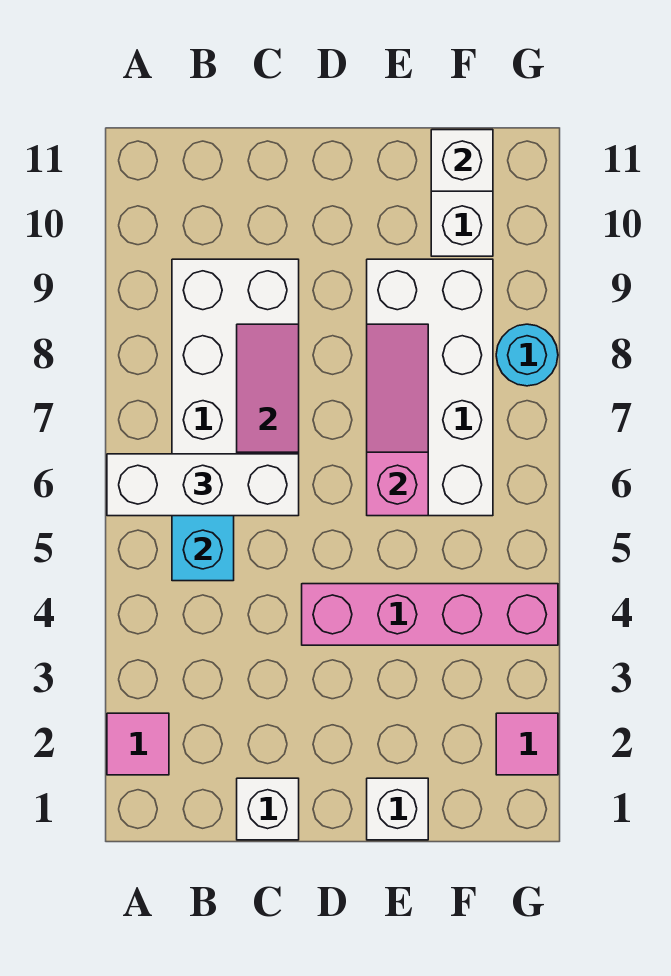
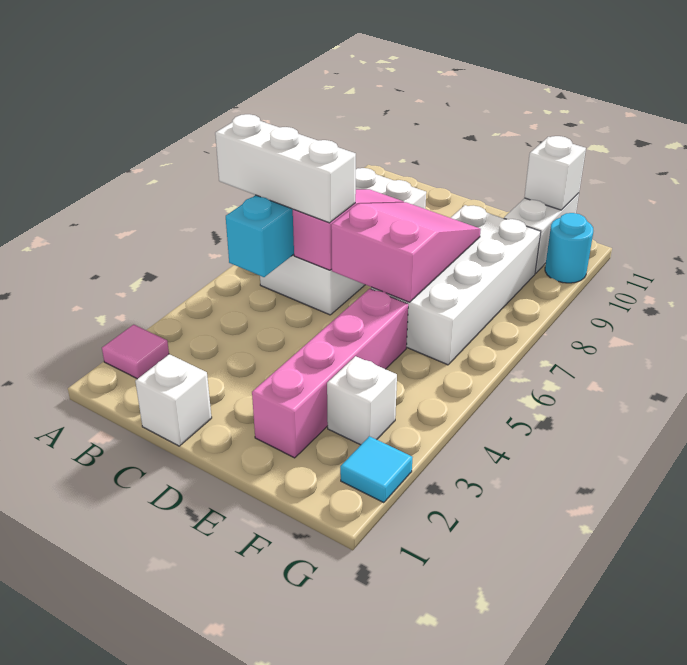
pink 1x4 brick [302,584,558,645] -> pink 1x4 brick turned to [252,289,408,458]
white 1x1 brick [367,778,428,840] -> white 1x1 brick moved to [327,356,397,445]
pink 1x3 slope [367,324,428,516] -> pink 2x3 slope [331,202,481,302]
pink 1x1 tile [496,713,558,775] -> cyan 1x1 tile [340,436,413,503]
cyan 1x1 round brick [496,324,558,386] -> cyan 1x1 round brick moved to [545,213,593,283]

